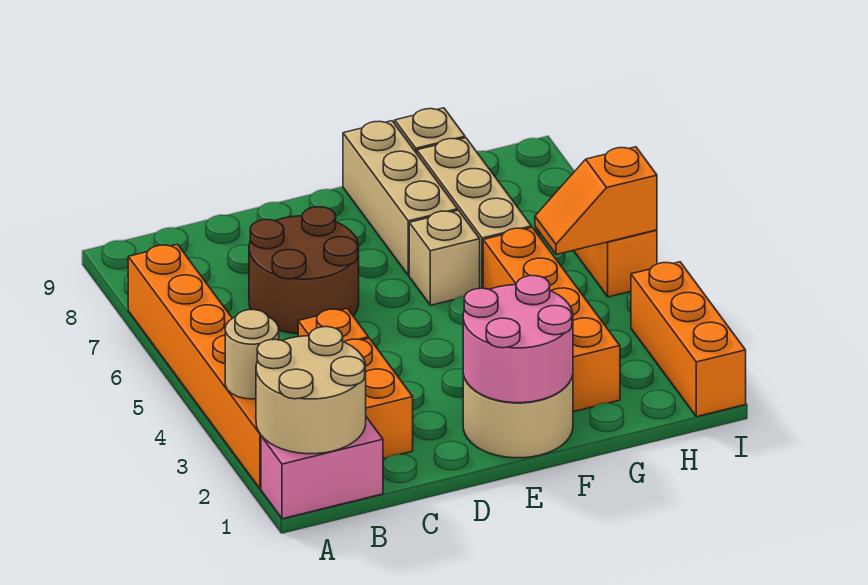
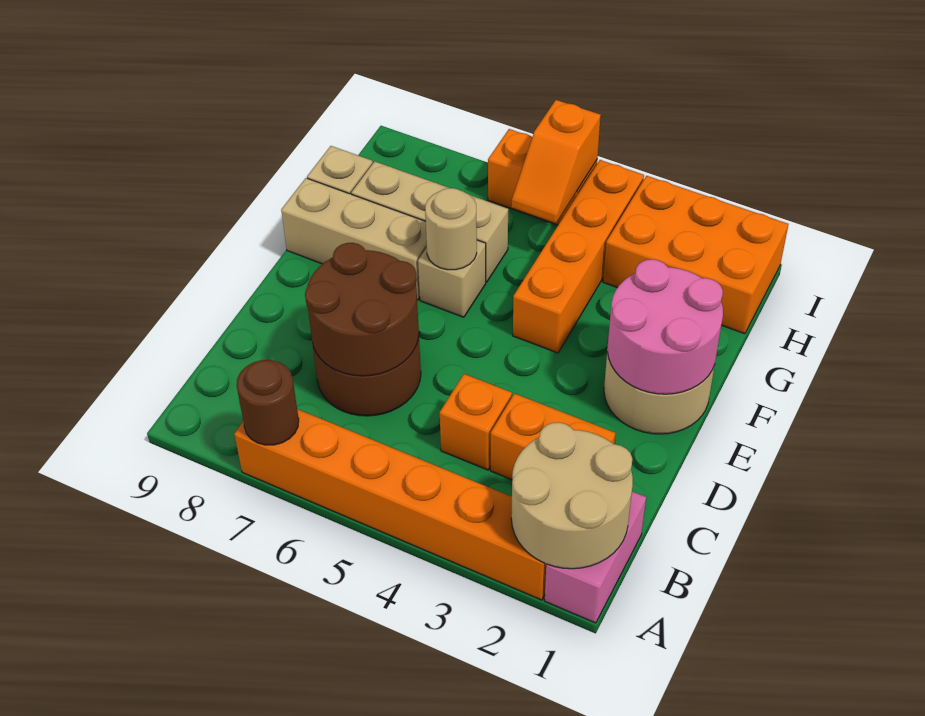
tan 1x1 round brick [225,310,279,399] -> tan 1x1 round brick moved to [425,188,477,270]
none -> brown 1x1 round brick [237,360,299,445]
none -> brown 2x2 round brick [305,243,419,376]
orange 1x4 brick [483,228,620,412] -> orange 1x4 brick turned to [513,160,644,353]
orange 1x3 brick [631,262,746,417] -> orange 2x3 brick [603,176,788,334]

